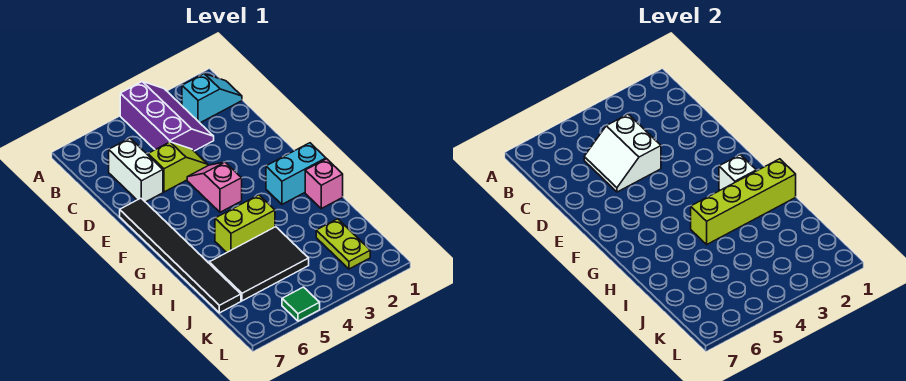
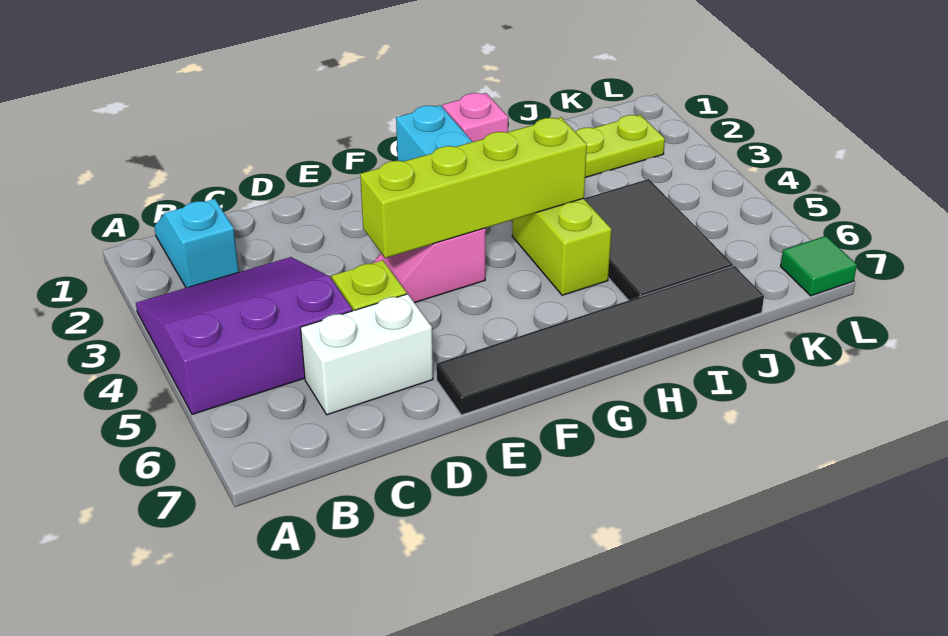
purple 2x3 slope [120,82,214,151] -> purple 3x3 slope [136,257,352,414]
white 2x2 slope [584,114,661,192] -> none
white 1x1 brick [719,155,756,190] -> none
lime 1x4 brick [691,159,796,244] -> lime 1x4 brick turned to [360,117,587,258]
green 1x1 tile [282,287,320,321] -> green 1x1 tile moved to [781,236,857,296]

